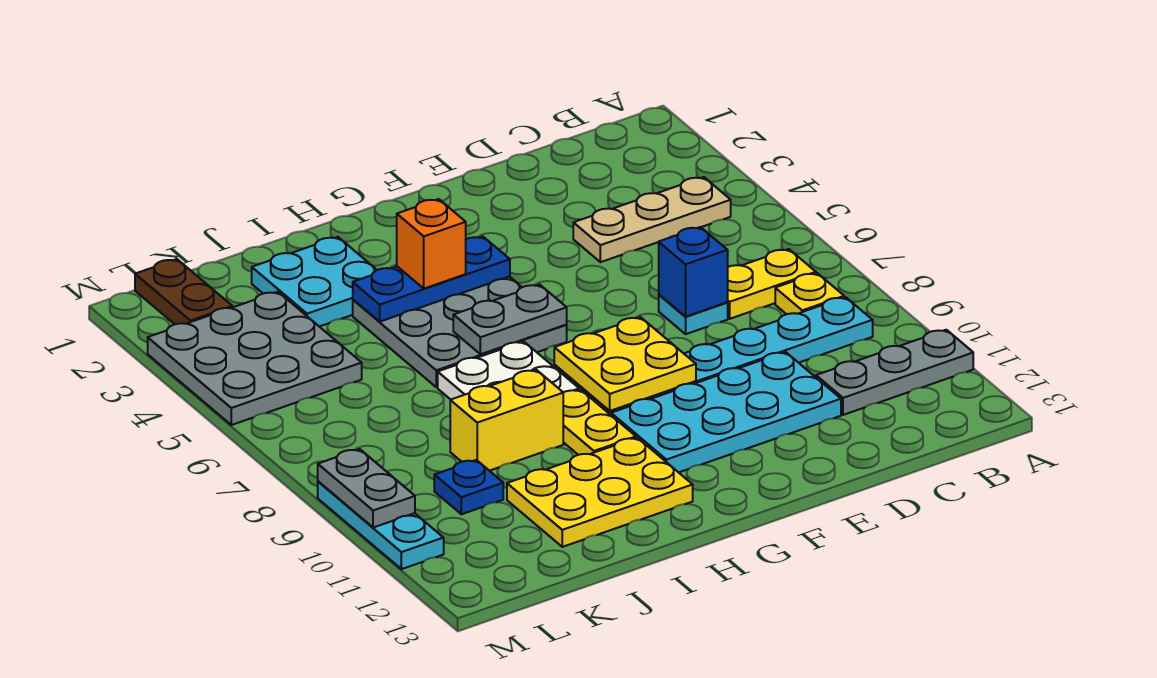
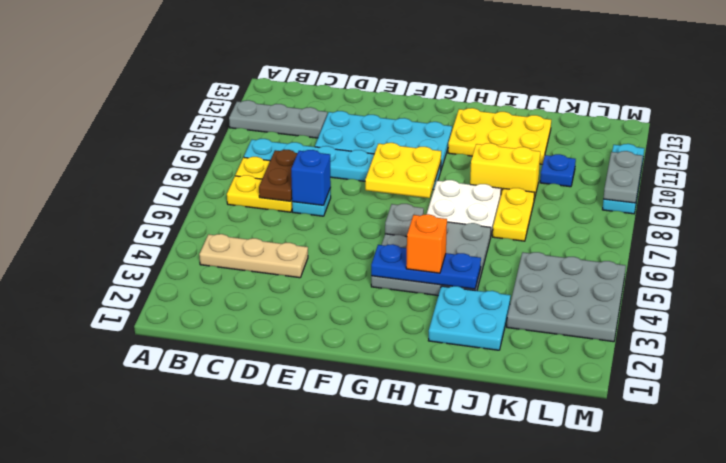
grey 1x2 plate [453,285,567,354] -> grey 1x1 plate [385,204,424,237]
yellow 1x2 plate [563,390,636,455] -> yellow 1x2 plate moved to [493,188,534,241]
brown 1x2 plate [135,259,232,324] -> brown 1x2 plate moved to [259,150,298,201]

